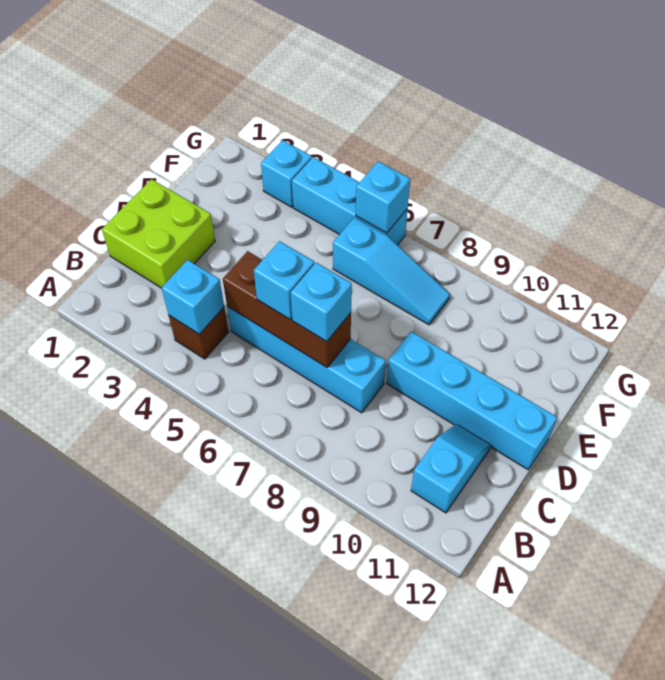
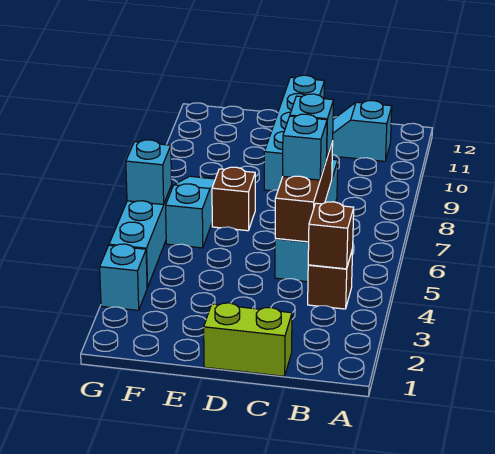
cyan 1x1 brick [162,260,224,334] -> brown 1x1 brick [308,202,354,269]
lime 2x2 brick [102,179,215,288] -> lime 1x2 brick [204,303,292,376]
none -> brown 1x1 brick [212,167,255,231]

